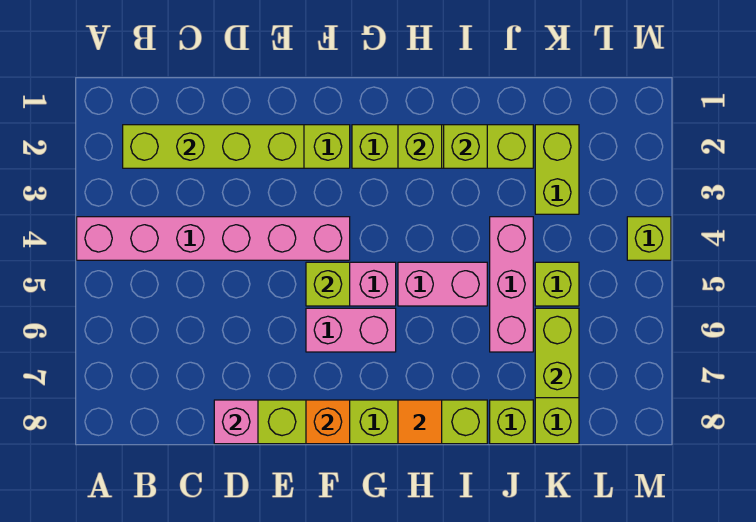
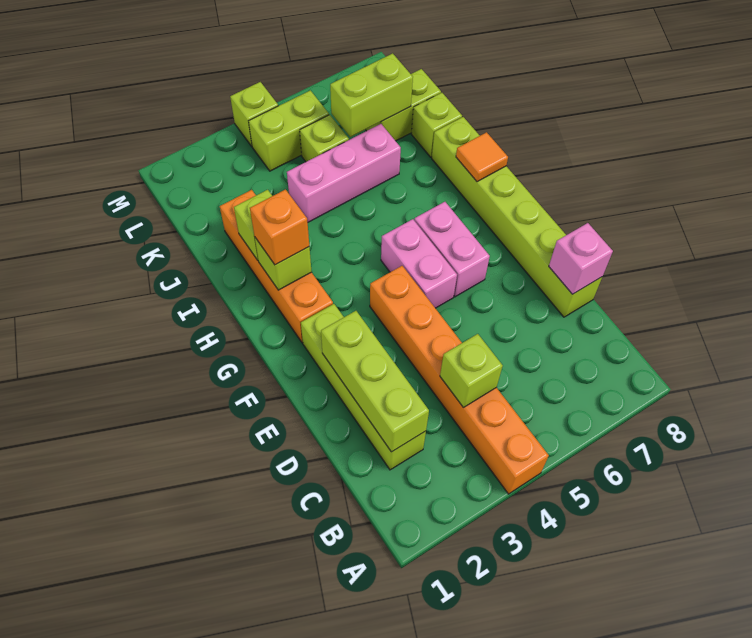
pink 1x6 brick [77,217,350,260] -> orange 1x6 brick [370,266,549,494]
lime 1x4 brick [123,125,304,168] -> lime 1x3 brick [321,311,429,452]
lime 1x1 brick [306,262,350,306] -> lime 1x1 brick moved to [440,334,503,407]
orange 1x1 brick [306,400,350,444] -> orange 1x1 brick moved to [250,190,309,265]
lime 1x4 brick [352,125,533,168] -> orange 1x4 brick [220,190,333,343]
pink 1x2 brick [398,262,487,306] -> none
lime 1x2 brick [535,125,579,214] -> lime 1x2 brick moved to [249,90,329,171]

